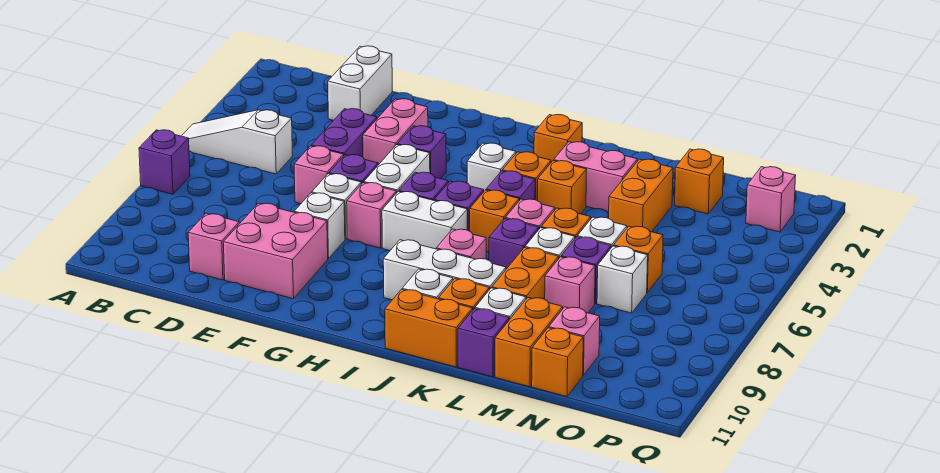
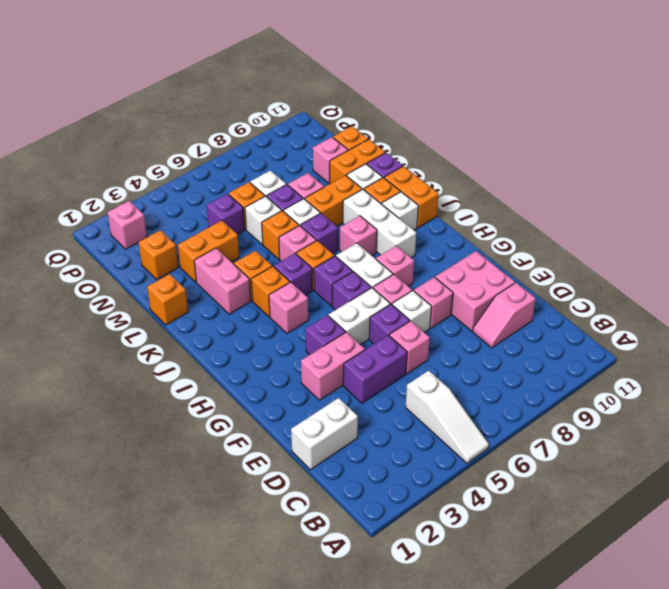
purple 1x1 brick [139,130,190,194] -> purple 1x1 brick moved to [207,194,245,234]
white 1x1 brick [294,193,345,259] -> pink 1x1 brick [414,277,453,328]
none -> pink 1x1 brick [376,246,414,286]
white 1x1 brick [467,143,516,191] -> pink 1x1 brick [269,282,308,333]
orange 1x1 brick [534,114,582,162] -> orange 1x1 brick moved to [147,274,188,325]

